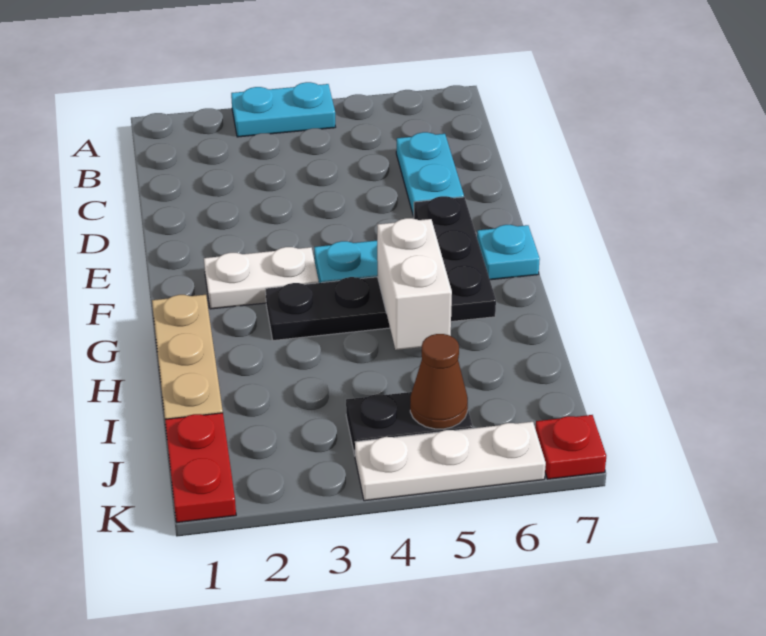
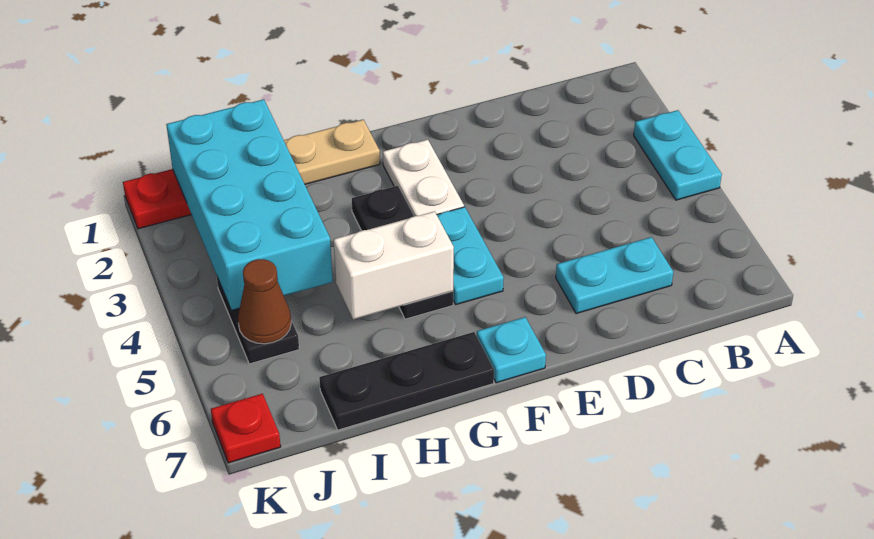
black 1x3 plate [414,196,496,322] -> black 1x3 plate moved to [319,332,494,430]
none -> cyan 2x4 brick [166,99,333,310]
white 1x3 plate [355,422,546,501] -> none

